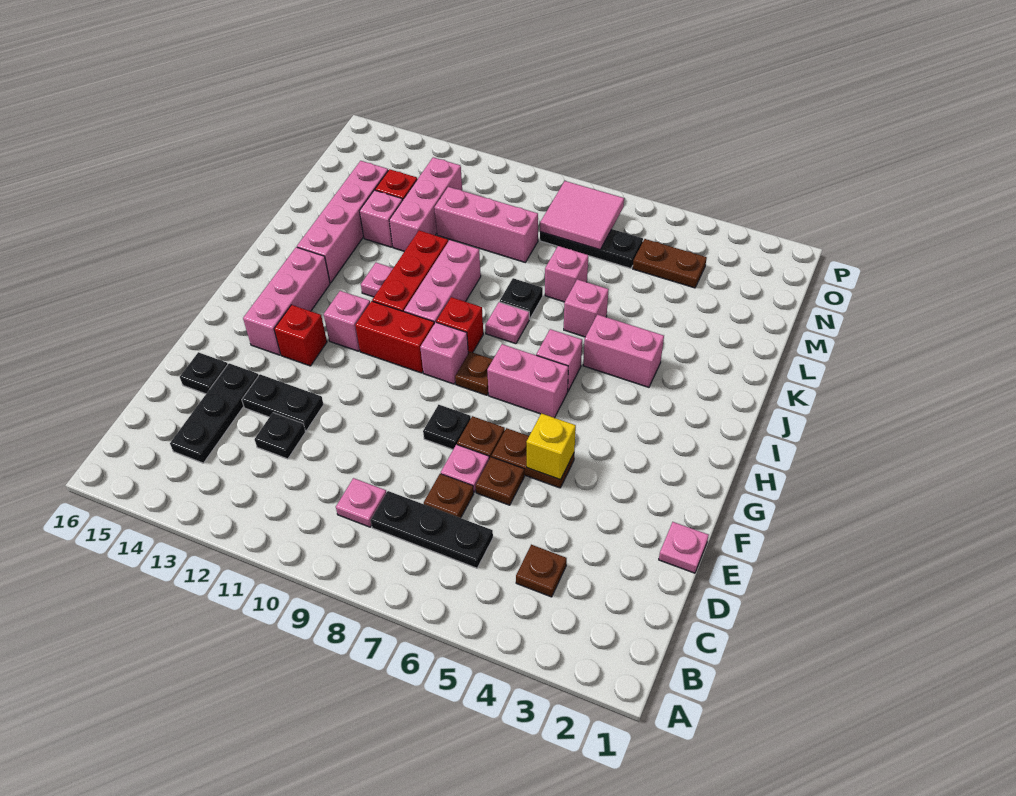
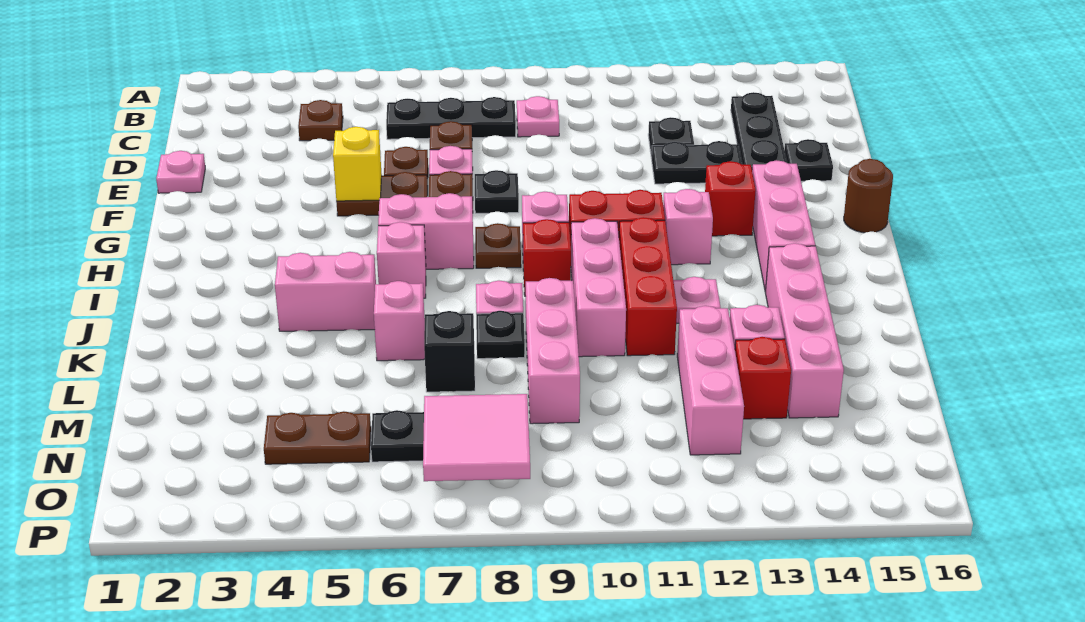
none -> brown 1x1 round brick [844,159,893,233]
pink 1x1 brick [545,246,588,302] -> black 1x1 brick [424,311,475,392]
pink 1x3 brick [434,187,538,262] -> pink 1x3 brick turned to [526,278,580,424]

